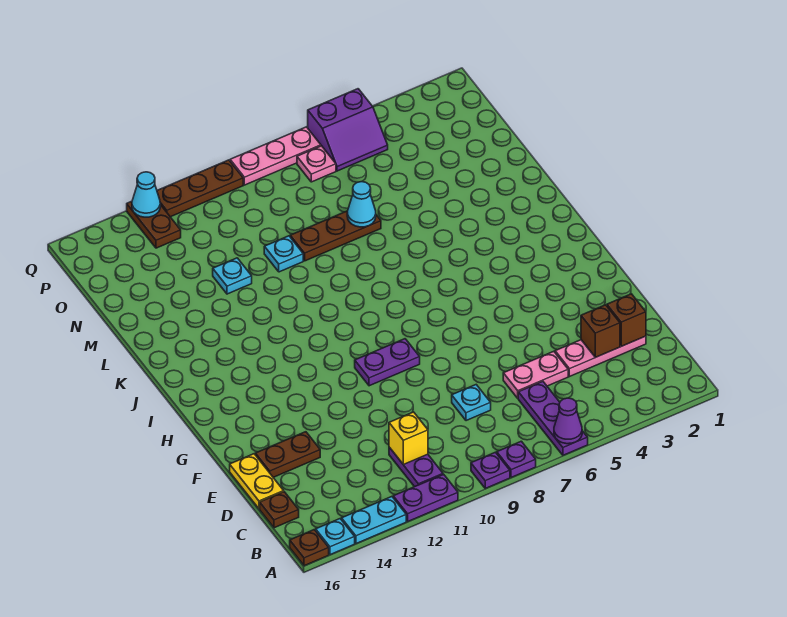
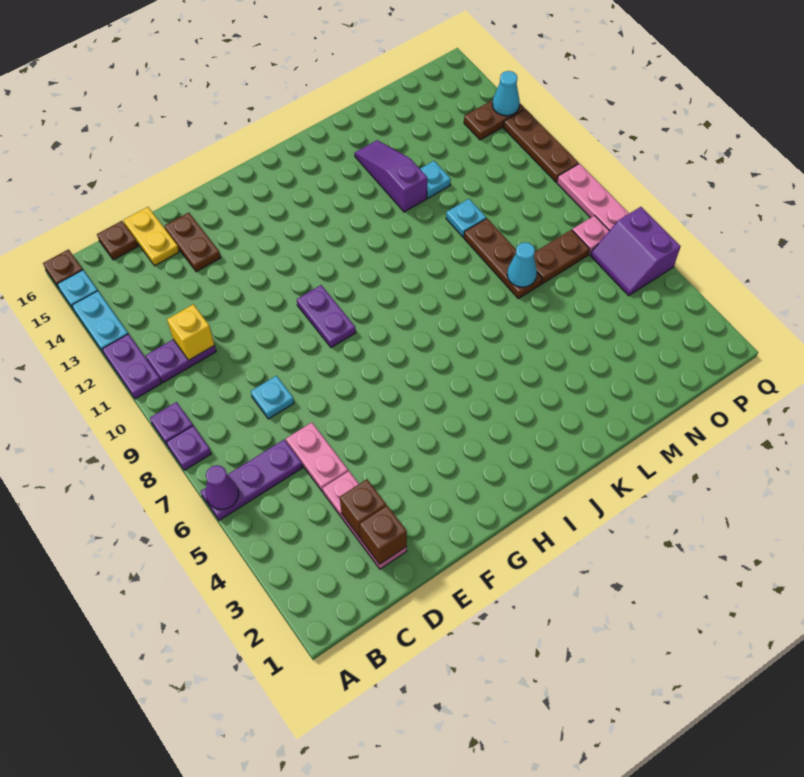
yellow 1x2 plate [230,454,284,509] -> yellow 1x2 plate turned to [124,207,179,266]
none -> purple 1x3 slope [355,140,427,212]
none -> brown 1x2 plate [534,230,590,284]

